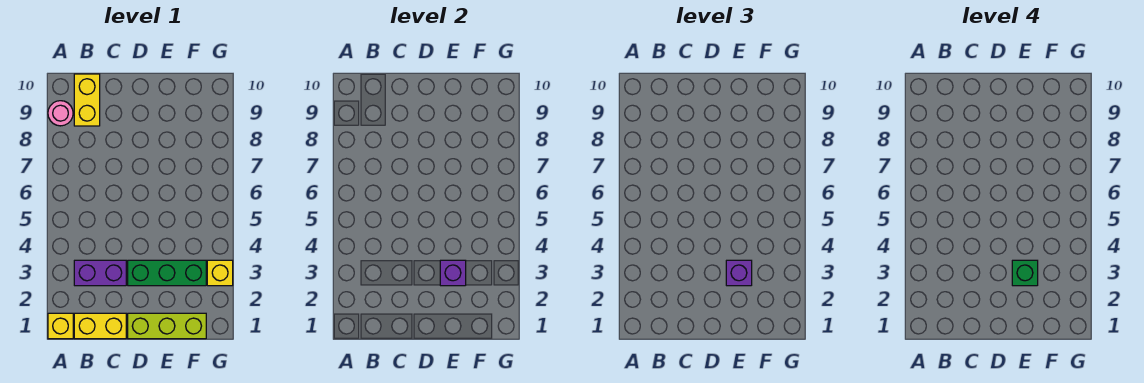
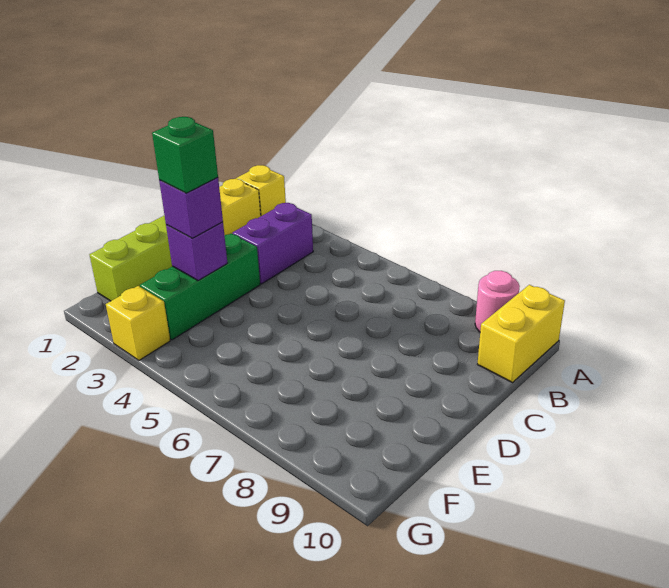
yellow 1x2 brick [74,74,100,126] -> yellow 1x2 brick turned to [477,285,565,383]

